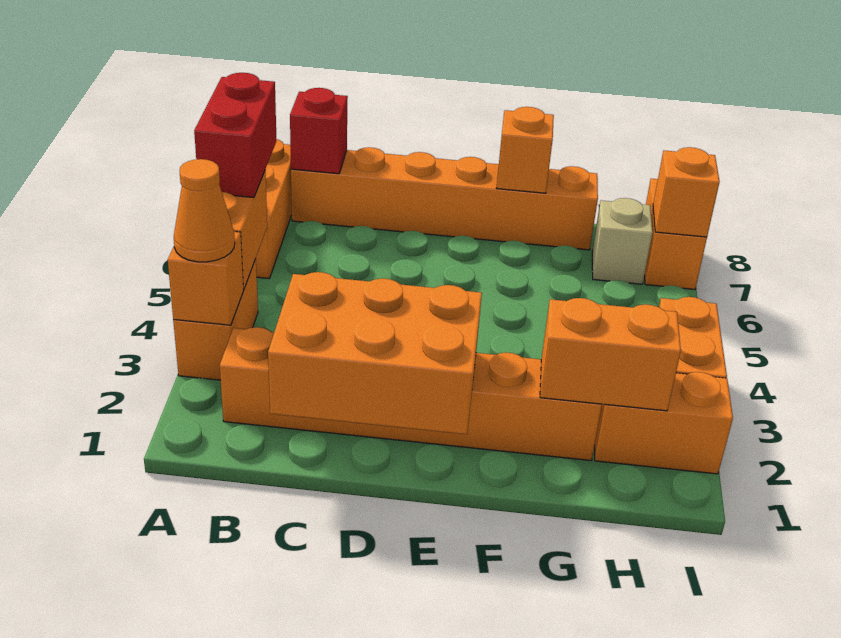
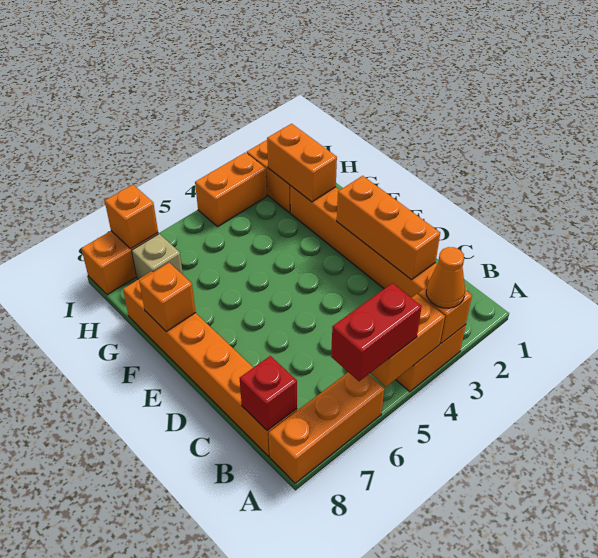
orange 2x3 brick [268,272,482,434] -> orange 1x3 brick [337,176,440,280]

